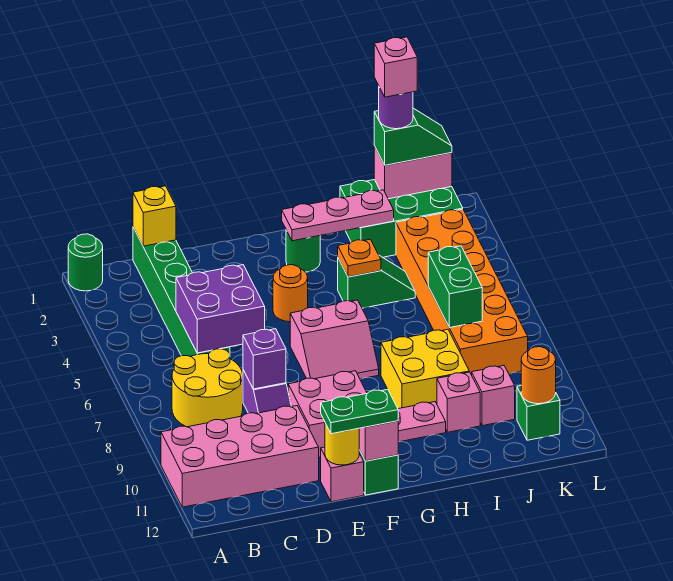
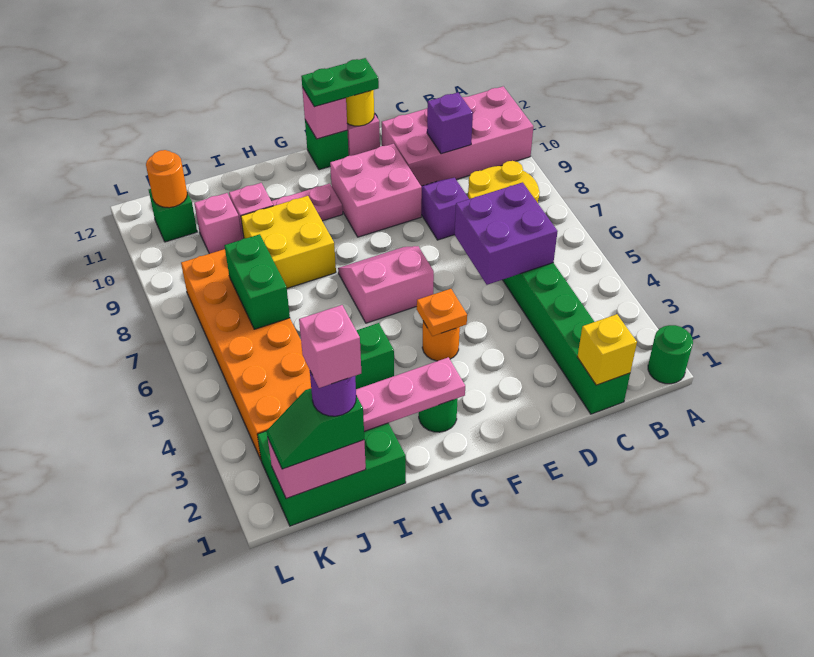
purple 1x1 brick [243,329,286,389] -> purple 1x1 brick moved to [427,93,473,154]
orange 1x1 plate [338,239,381,277] -> orange 1x1 plate moved to [417,289,467,336]

